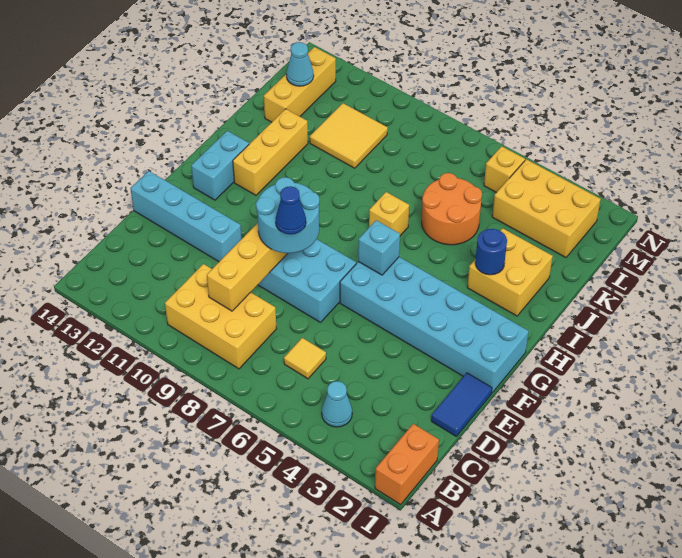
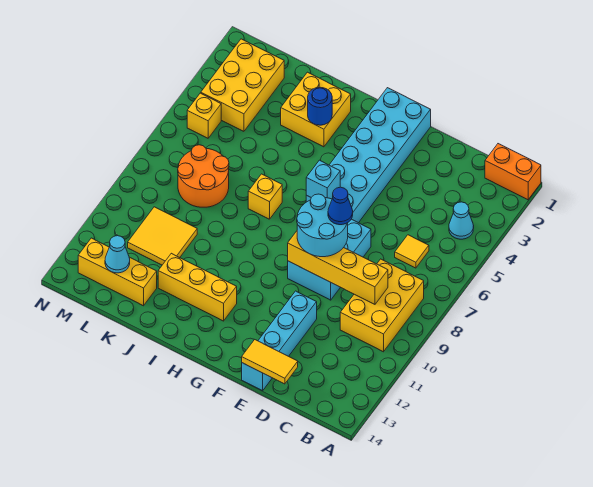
blue 1x2 tile [431,373,492,437] -> none
none -> yellow 1x2 tile [242,340,298,384]
cyan 1x2 brick [191,131,249,200] -> none
orange 2x2 round brick [422,173,482,245] -> orange 2x2 round brick moved to [178,145,229,207]

